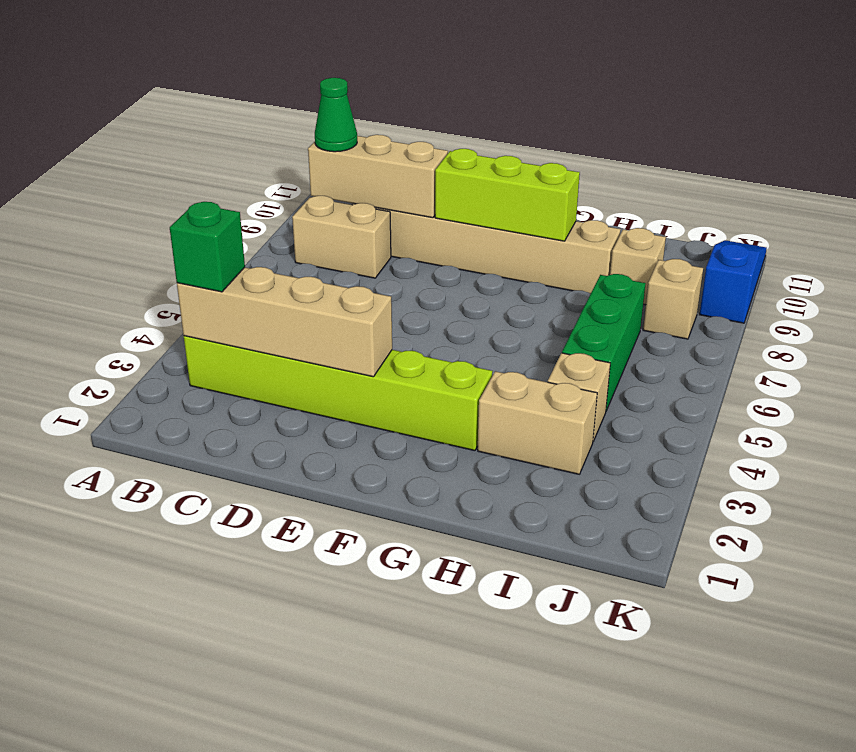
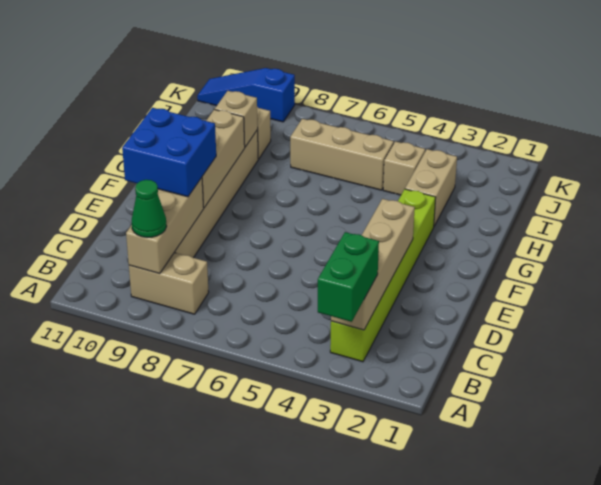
green 1x1 brick [170,202,245,292] -> green 1x2 brick [318,232,379,322]
tan 1x2 brick [292,196,391,278] -> tan 1x2 brick turned to [129,253,209,314]
none -> blue 2x2 brick [122,108,216,197]
lime 1x3 brick [435,149,580,241] -> tan 1x3 brick [202,109,245,208]
green 1x3 brick [562,274,646,411] -> tan 1x3 brick [290,119,394,190]
tan 1x1 brick [643,259,703,339] -> tan 1x1 brick moved to [215,91,258,147]

